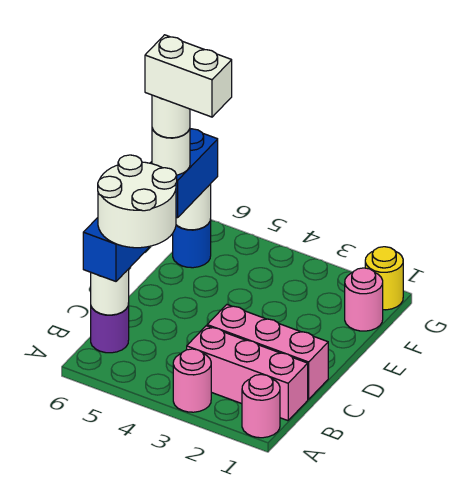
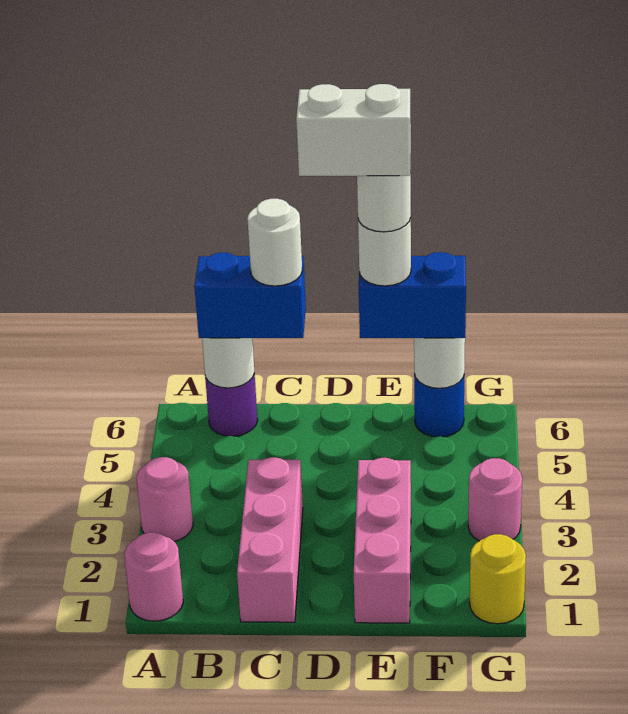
pink 1x3 brick [187,326,308,421] -> pink 1x3 brick moved to [354,458,411,623]
white 2x2 round brick [98,155,177,248] -> white 1x1 round brick [247,199,302,286]
white 1x2 brick [145,35,232,117] -> white 1x2 brick turned to [296,84,411,176]
pink 1x1 round brick [345,268,383,331] -> pink 1x1 round brick moved to [468,458,522,541]

